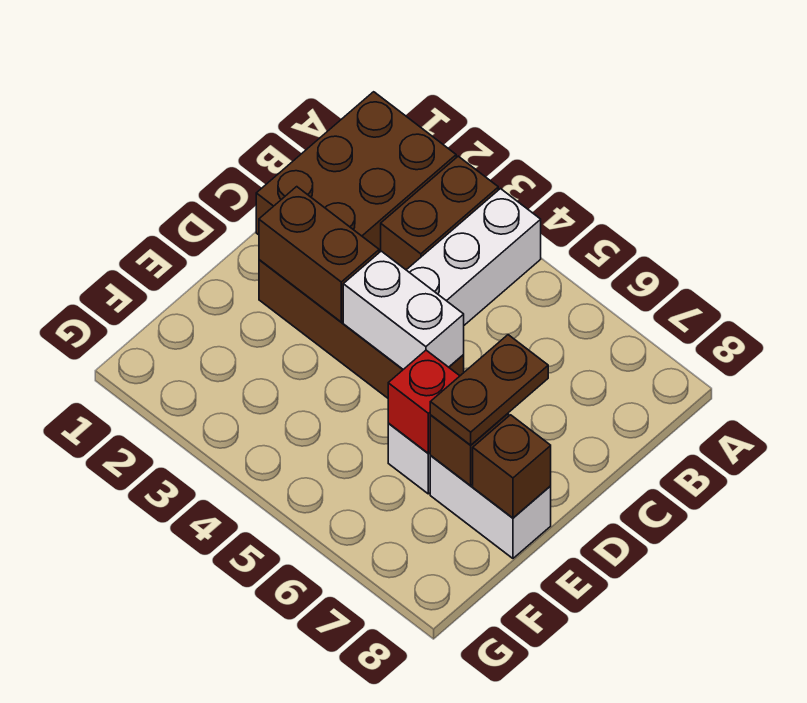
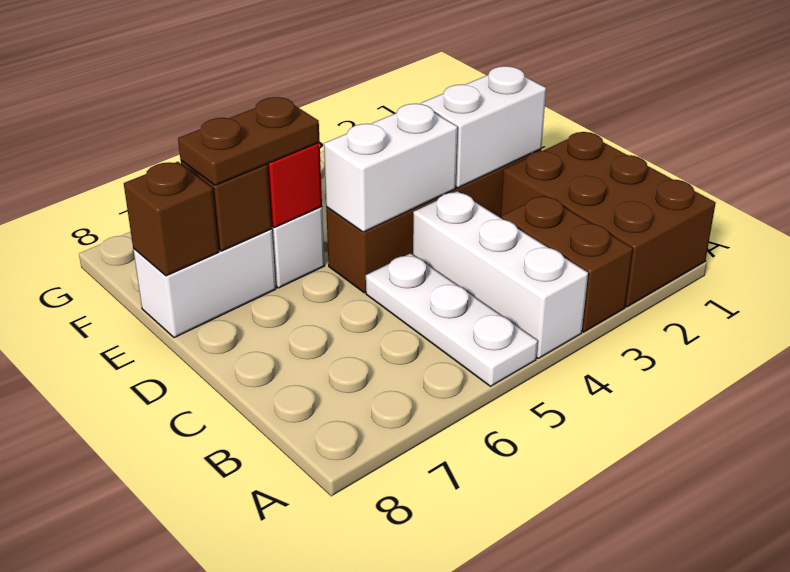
none -> white 1x3 plate [366,253,538,386]
brown 1x2 brick [259,187,379,322] -> white 1x2 brick [421,66,546,188]
brown 1x2 plate [430,335,548,445] -> brown 1x2 plate turned to [178,97,320,185]

